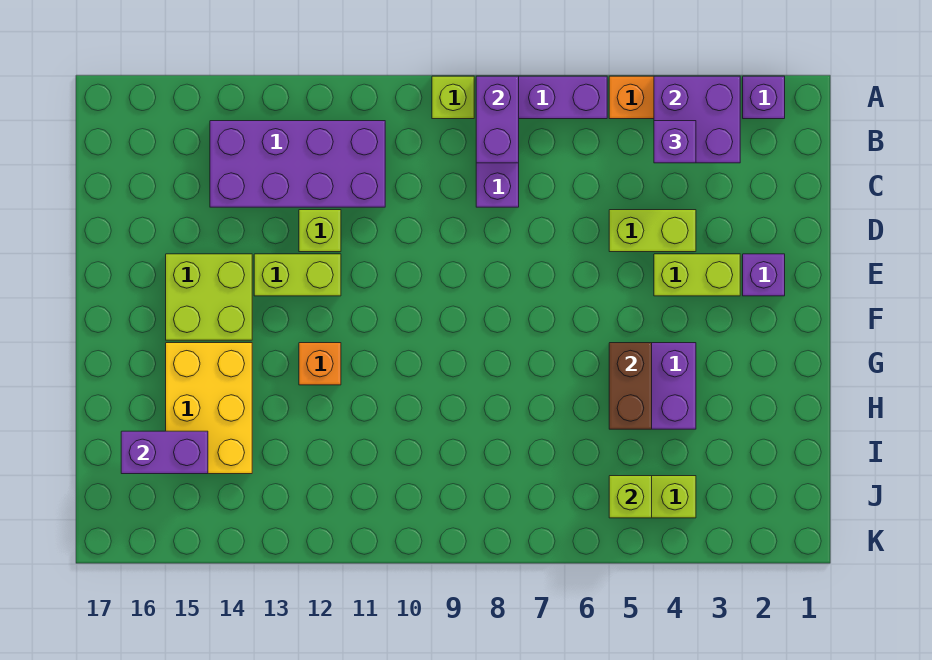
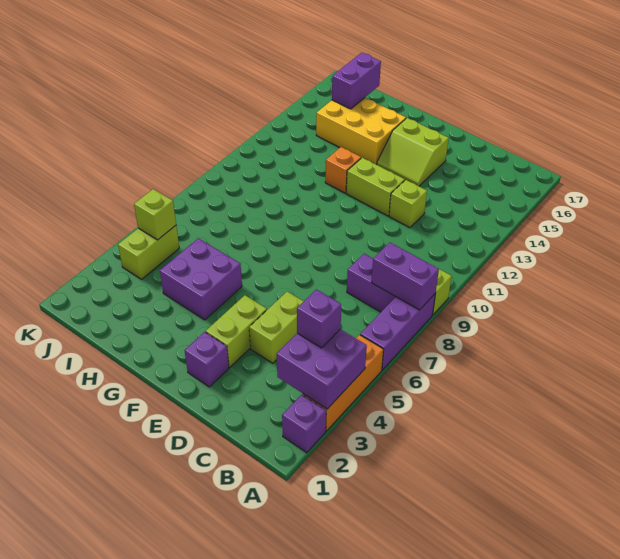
purple 2x4 brick [210,121,385,207] -> none
lime 1x2 brick [254,254,341,296] -> lime 1x2 brick turned to [346,158,405,216]
lime 2x2 brick [166,254,252,340] -> lime 2x2 slope [377,118,449,186]
brown 1x2 brick [609,343,652,429] -> none

